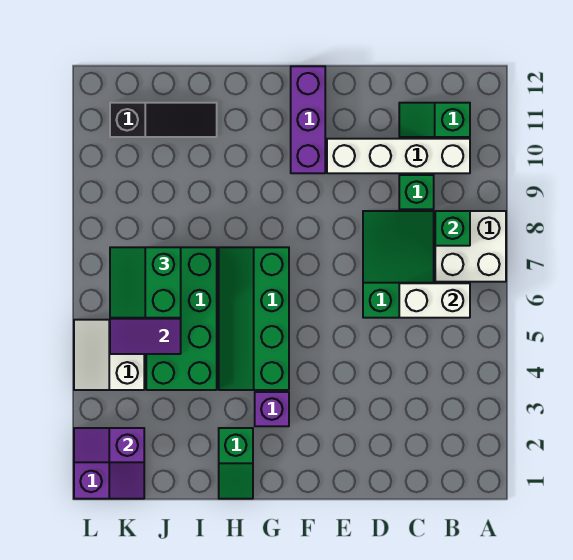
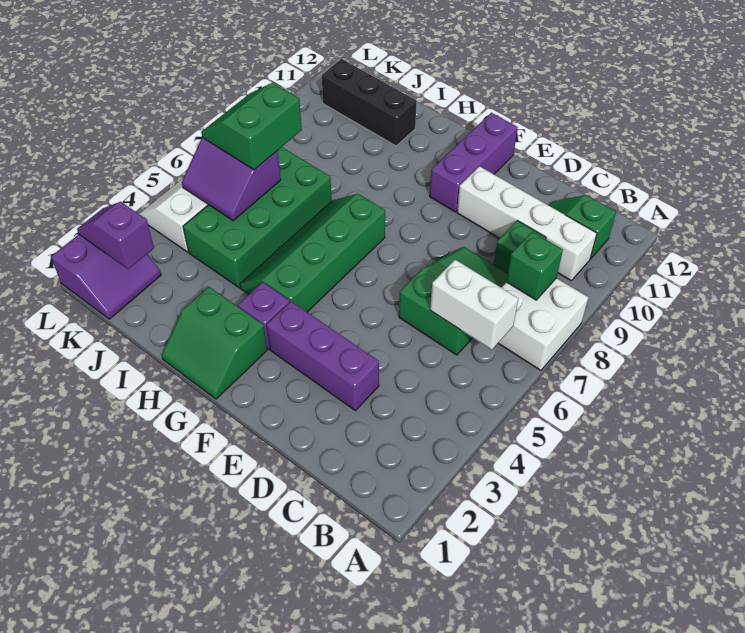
none -> purple 1x3 brick [266,302,379,410]
green 1x2 slope [219,428,253,499] -> green 2x2 slope [161,287,267,399]
black 1x3 slope [110,103,217,137] -> black 1x3 brick [322,59,417,146]

